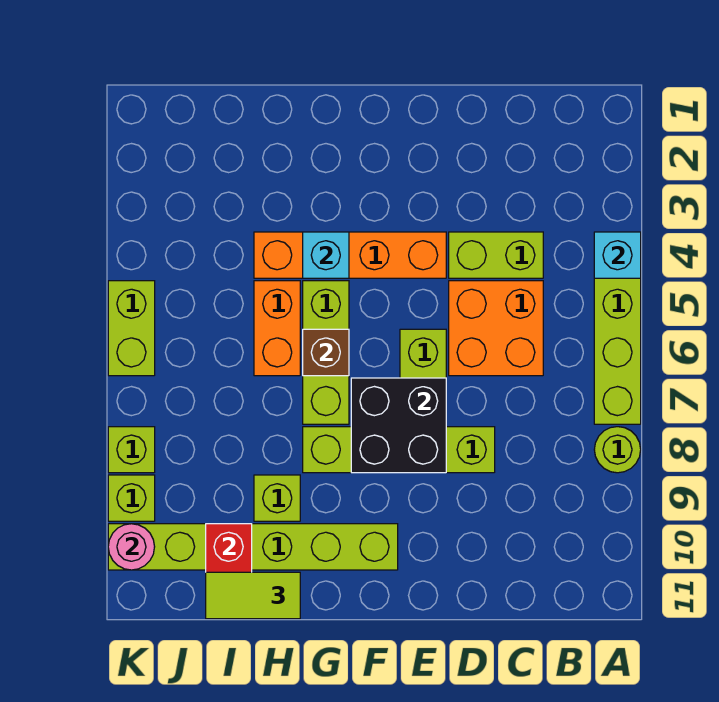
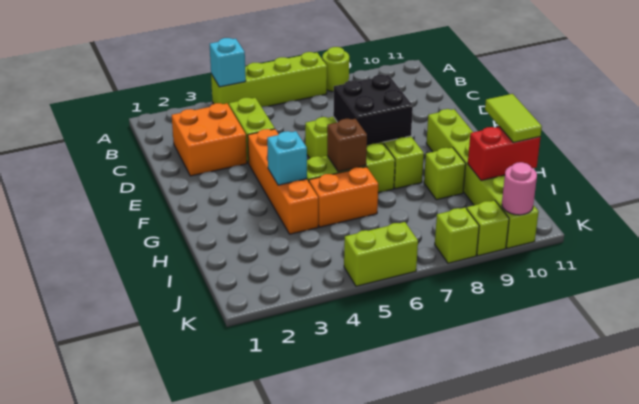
orange 2x2 brick [449,281,543,376] -> orange 2x2 brick moved to [172,103,247,176]

